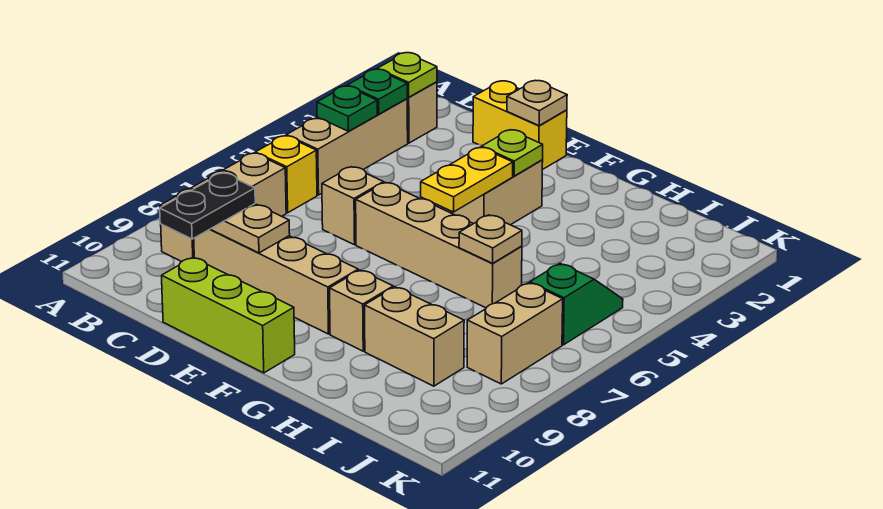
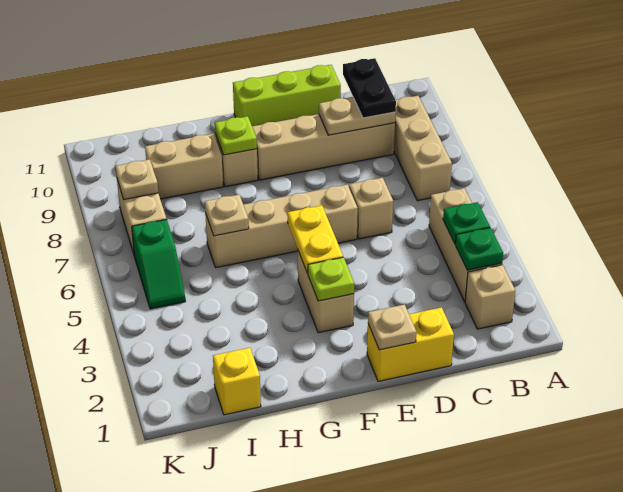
lime 1x1 plate [378,53,437,97] -> lime 1x1 plate moved to [215,116,257,155]
yellow 1x1 brick [255,136,317,213] -> yellow 1x1 brick moved to [213,348,261,415]
none -> tan 1x1 plate [116,159,158,199]

